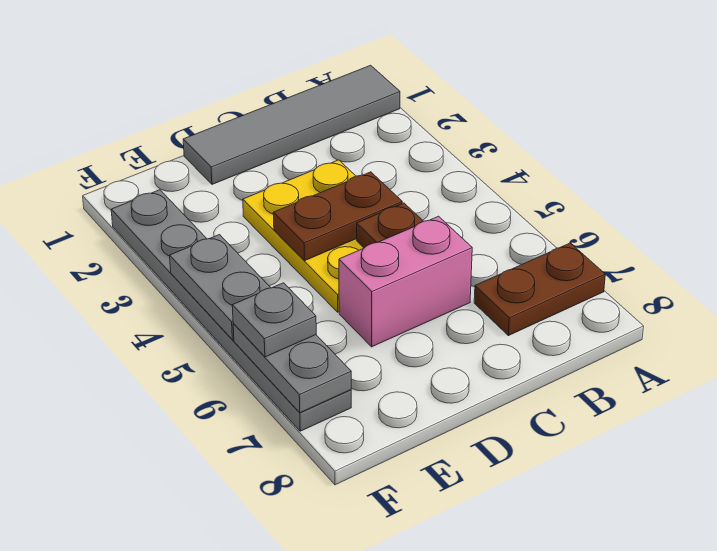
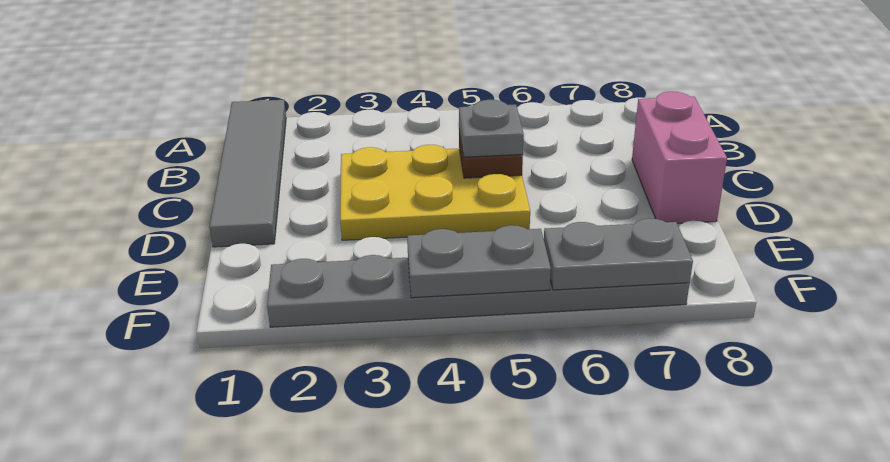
brown 1x2 plate [474,243,605,336] -> none
brown 1x2 plate [273,172,402,261] -> none
pink 1x2 brick [339,216,472,347] -> pink 1x2 brick moved to [632,92,727,223]
grey 1x1 plate [232,283,316,357] -> grey 1x1 plate moved to [459,100,524,157]

